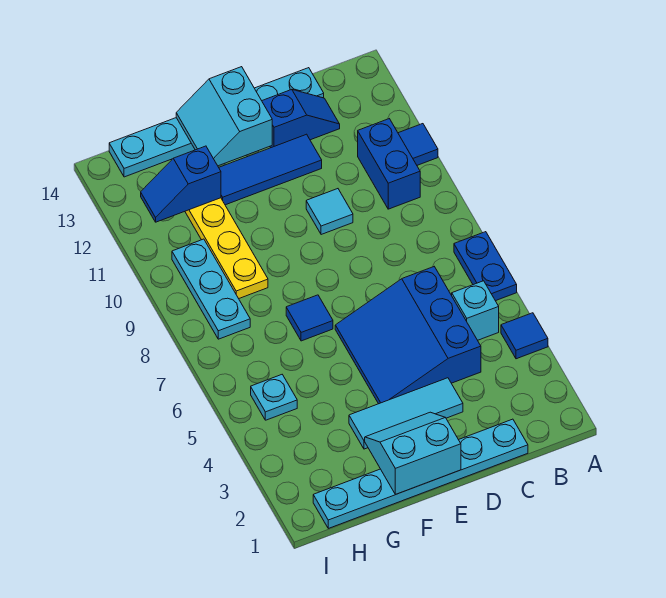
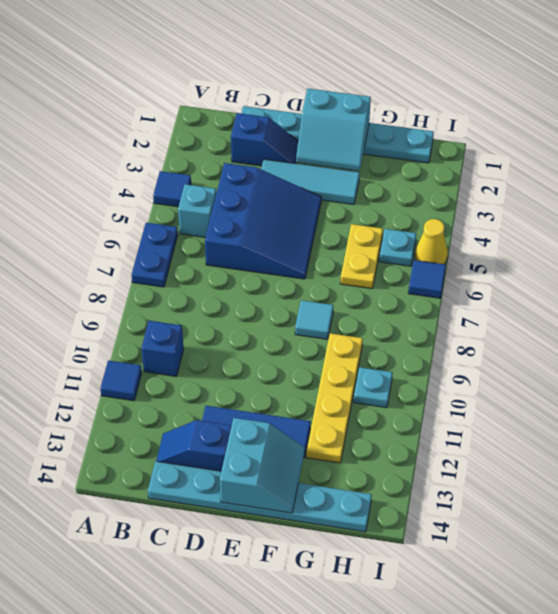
blue 1x2 brick [358,119,420,209] -> blue 1x1 brick [141,321,184,377]
cyan 1x1 tile [306,189,353,235] -> cyan 1x1 tile moved to [295,300,333,339]
blue 1x1 tile [286,295,333,341] -> blue 1x1 tile moved to [408,260,446,298]
none -> yellow 1x2 plate [340,224,383,289]
blue 1x2 slope [141,146,221,222] -> blue 1x2 slope moved to [231,113,298,166]
cyan 1x3 plate [172,239,250,339] -> cyan 1x1 plate [354,367,393,408]
none -> yellow 1x1 cone [415,219,448,264]

